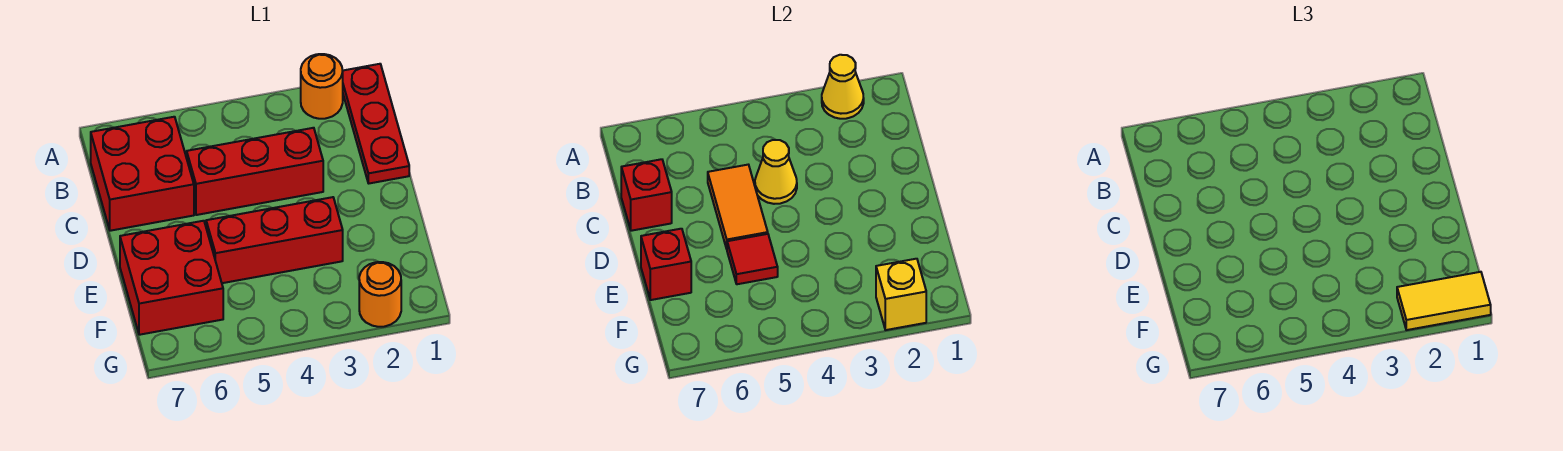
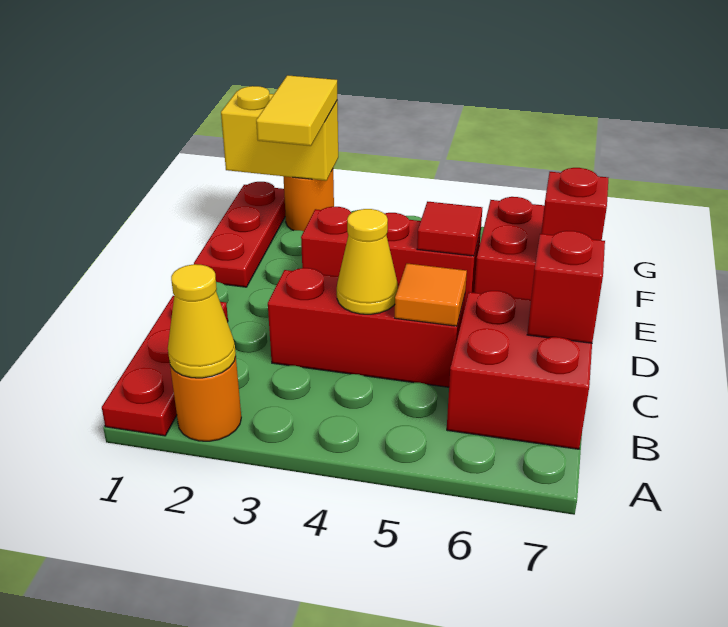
orange 1x2 tile [708,165,768,249] -> orange 1x1 tile [395,264,467,326]
none -> red 1x3 plate [194,182,285,287]
yellow 1x2 tile [1397,272,1491,330] -> yellow 1x2 tile turned to [256,75,337,146]
yellow 1x1 brick [876,259,926,330] -> yellow 1x2 brick [221,86,338,181]

